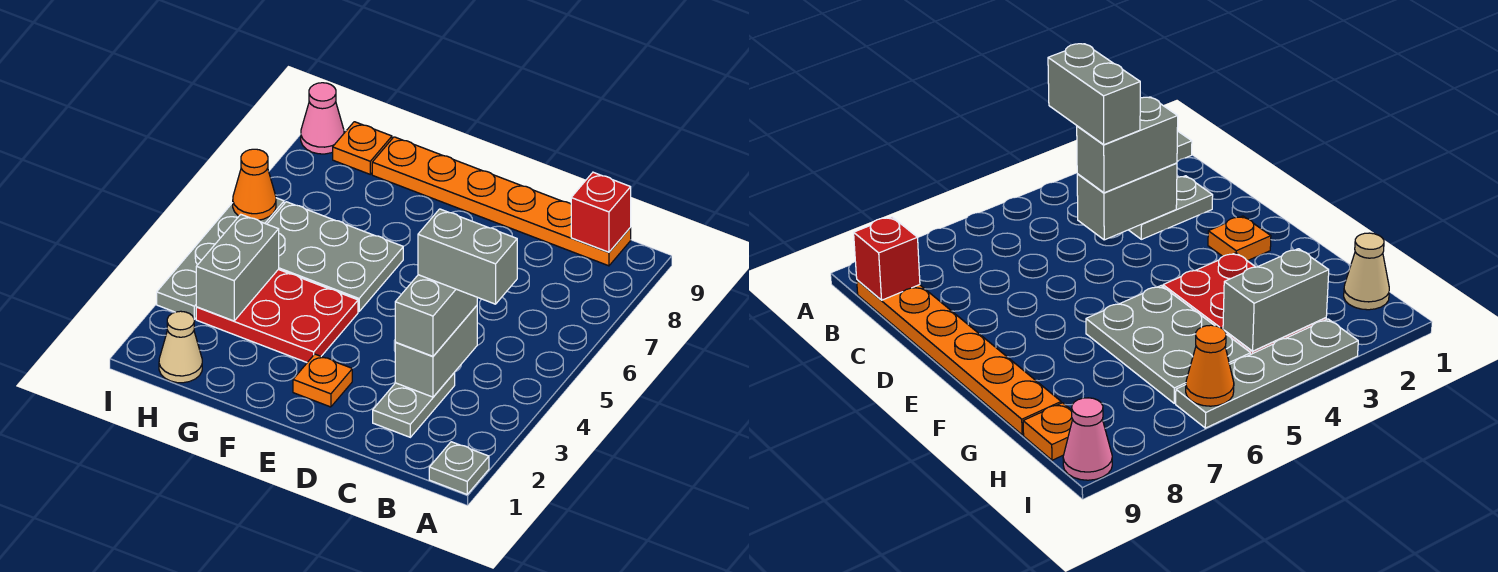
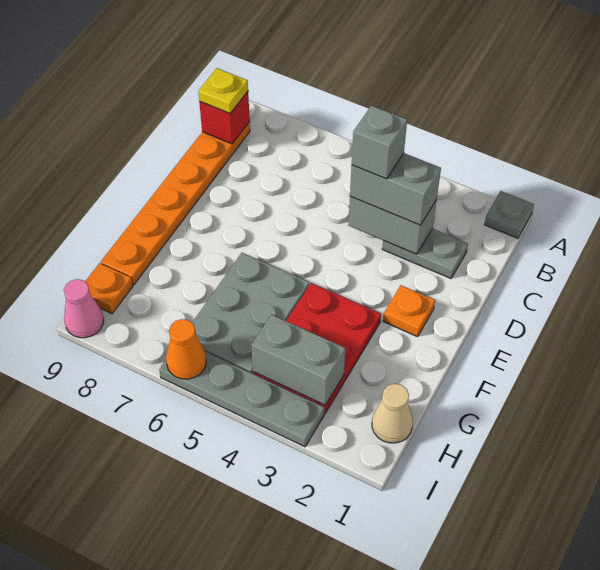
grey 1x2 brick [418,209,517,304] -> grey 1x1 brick [352,106,407,179]
none -> yellow 1x1 plate [198,68,248,113]

